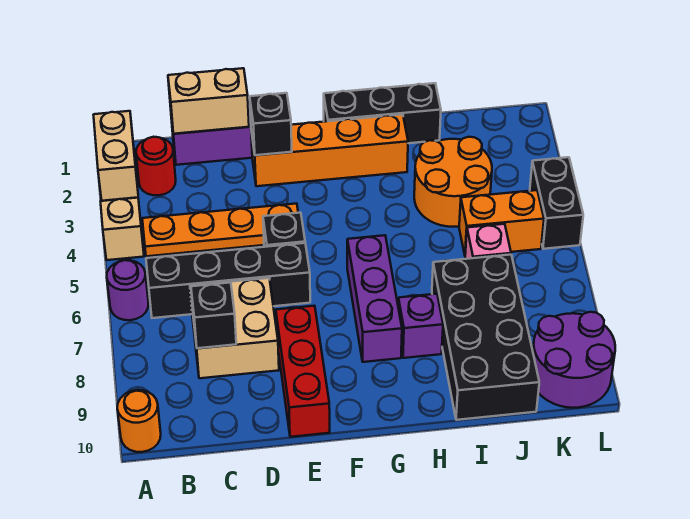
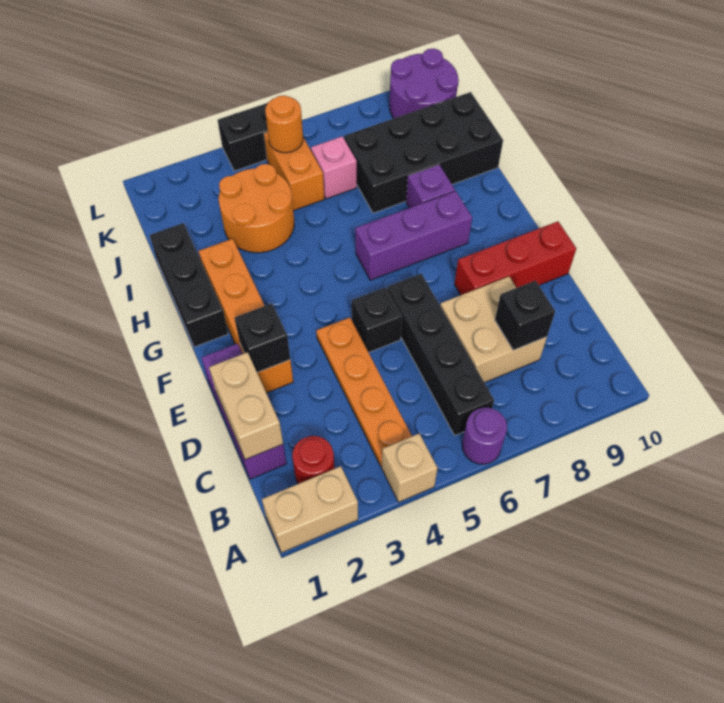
orange 1x1 round brick [117,390,161,452] -> orange 1x1 round brick moved to [265,95,303,153]

